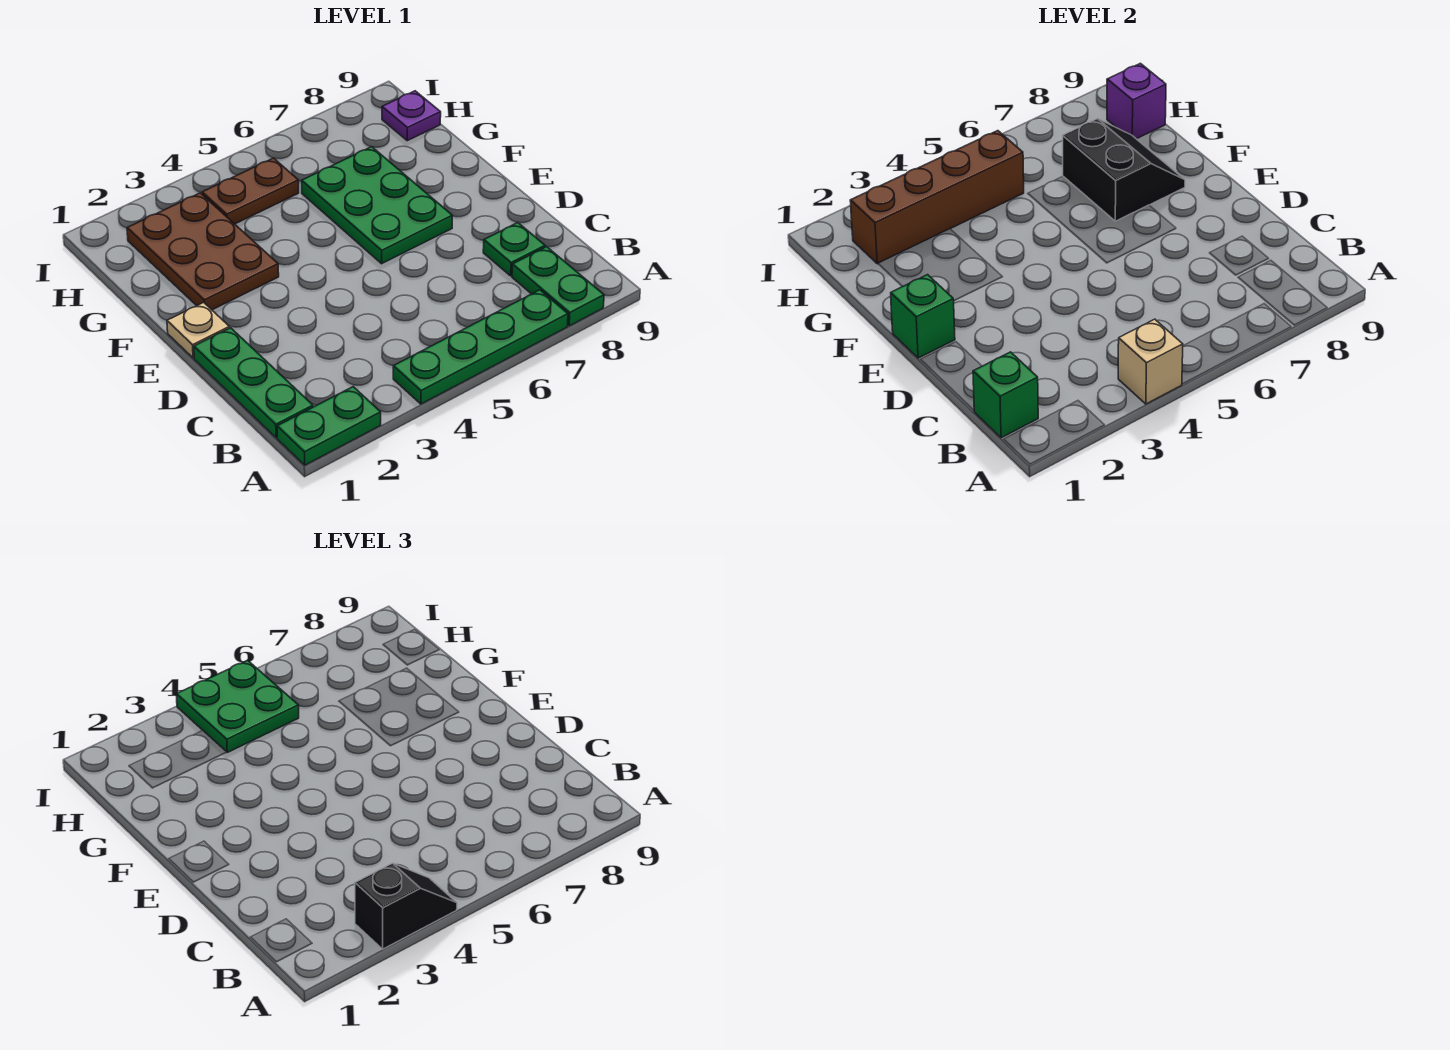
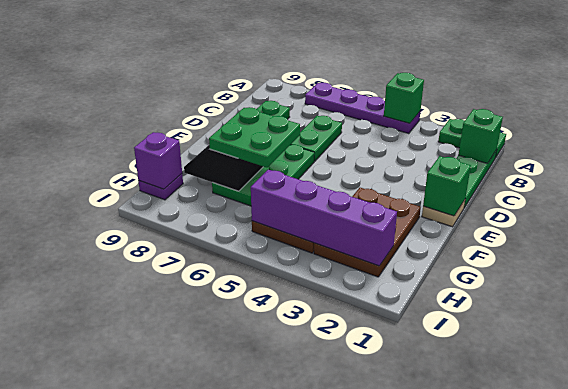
black 1x2 slope [355,863,457,949] -> none
green 1x4 plate [393,290,568,404] -> purple 1x4 plate [305,83,420,134]
tan 1x1 brick [1118,319,1183,404] -> green 1x1 brick [384,73,424,123]
green 1x2 plate [512,247,604,326] -> green 1x2 plate moved to [291,116,342,161]
brown 1x4 brick [850,131,1024,264] -> purple 1x4 brick [251,170,397,266]
green 2x2 plate [176,660,299,752] -> green 2x2 plate moved to [209,107,300,168]

